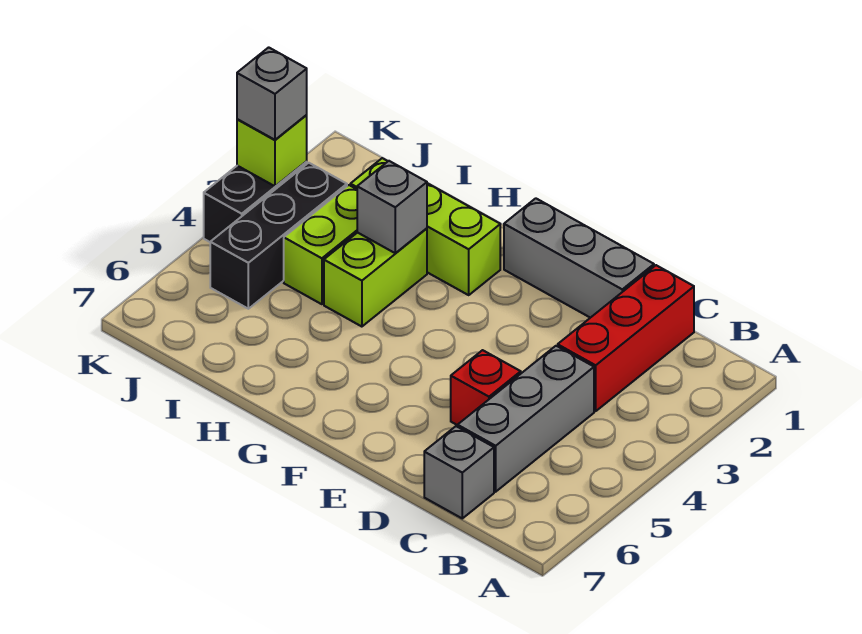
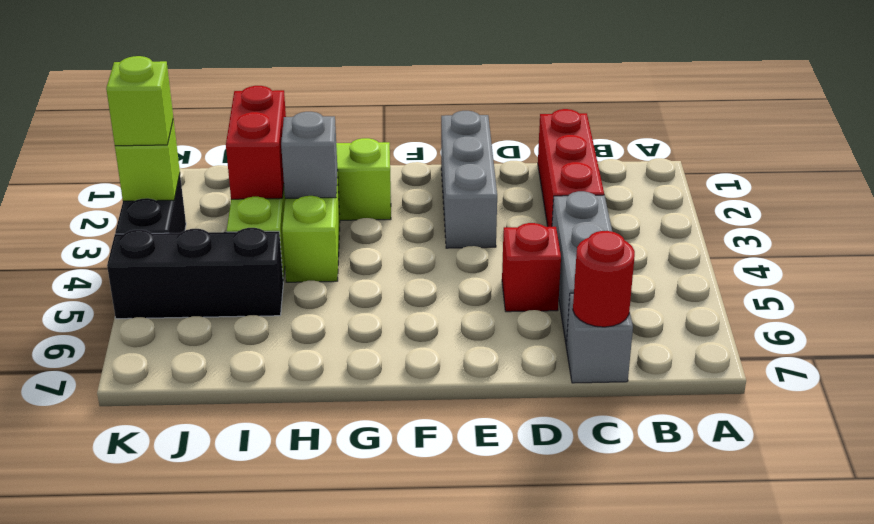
none -> red 1x1 round brick [573,231,635,327]
grey 1x3 brick [504,198,654,318] -> grey 1x3 brick turned to [441,111,497,248]
none -> red 1x2 brick [226,86,286,199]
black 1x3 brick [210,163,347,309] -> black 1x3 brick turned to [107,228,283,319]
grey 1x1 brick [237,47,307,140] -> lime 1x1 brick [106,56,173,146]

